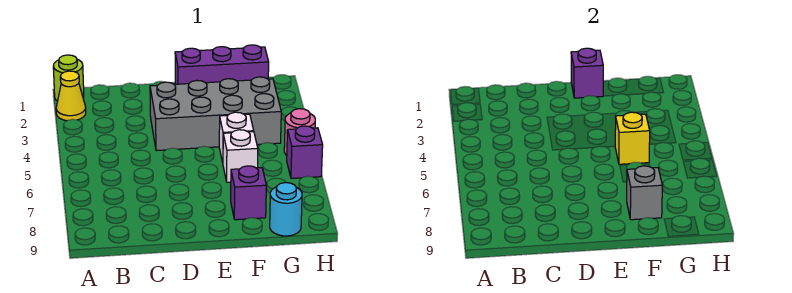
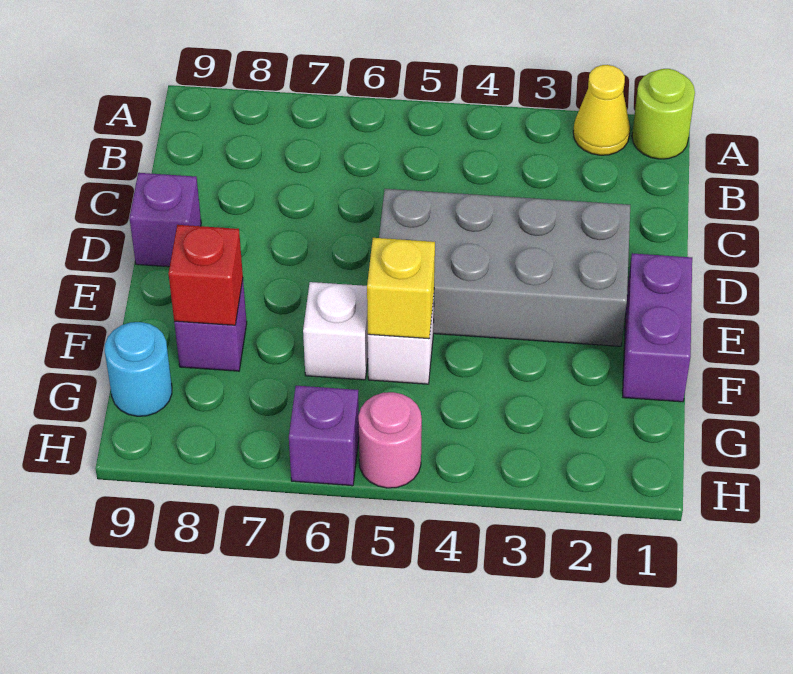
grey 2x4 brick [150,77,281,151] -> grey 2x4 brick turned to [379,189,630,346]
purple 1x3 brick [175,45,269,84] -> purple 1x2 brick [623,253,692,402]
purple 1x1 brick [571,48,603,98] -> purple 1x1 brick moved to [129,173,201,267]
grey 1x1 brick [627,166,662,220] -> red 1x1 brick [168,225,243,325]

